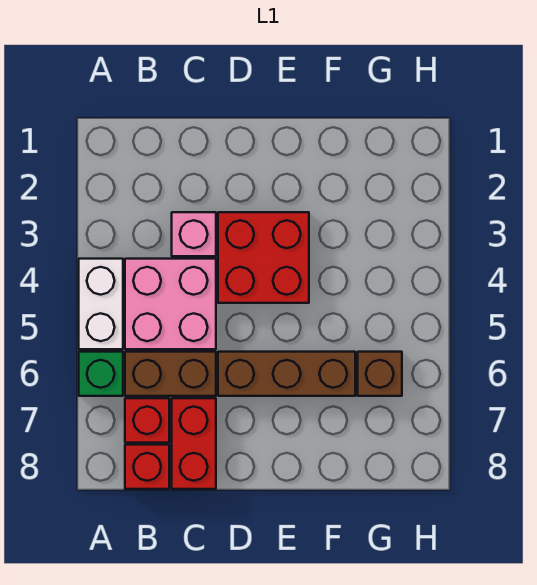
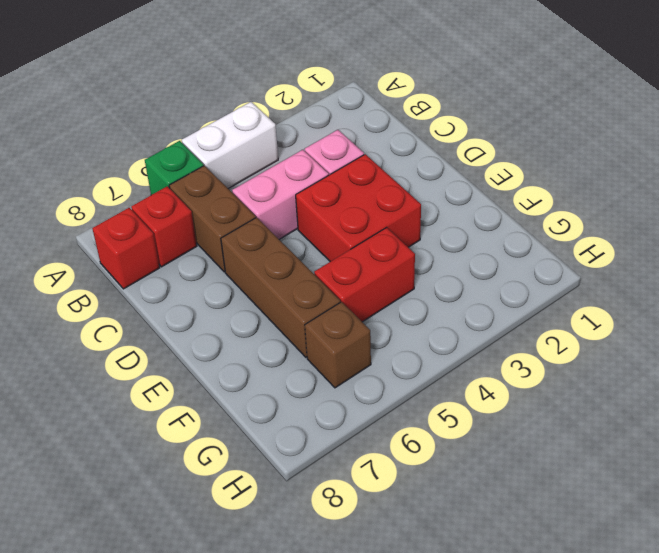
pink 2x2 brick [125,259,216,349] -> pink 1x2 brick [232,150,329,239]
red 1x2 brick [172,398,216,489] -> red 1x2 brick moved to [314,227,415,322]

